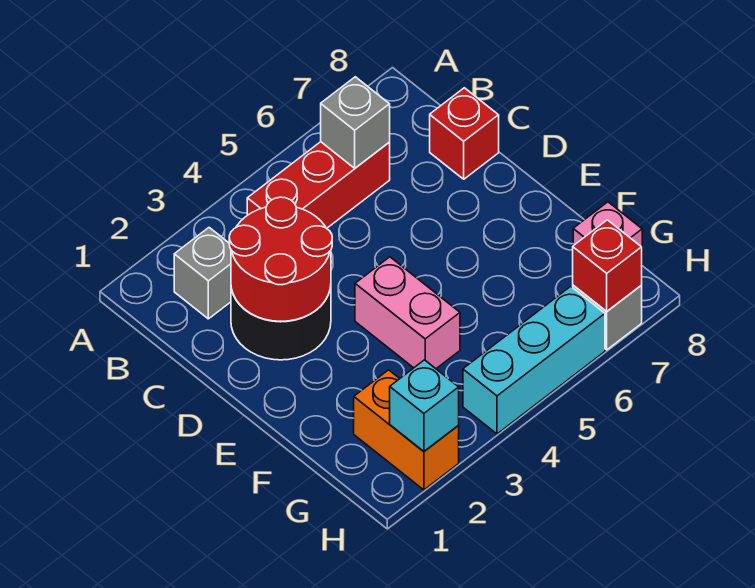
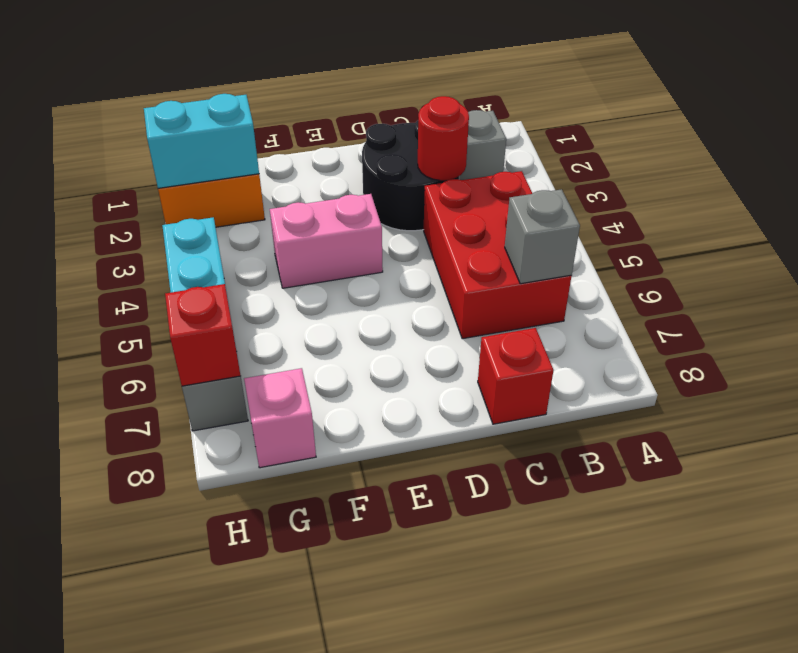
red 1x3 brick [247,142,390,228] -> red 2x3 brick [424,171,571,339]
red 2x2 round brick [229,197,332,321] -> red 1x1 round brick [418,96,469,180]
cyan 1x1 brick [390,360,459,451] -> cyan 1x2 brick [144,94,259,188]

